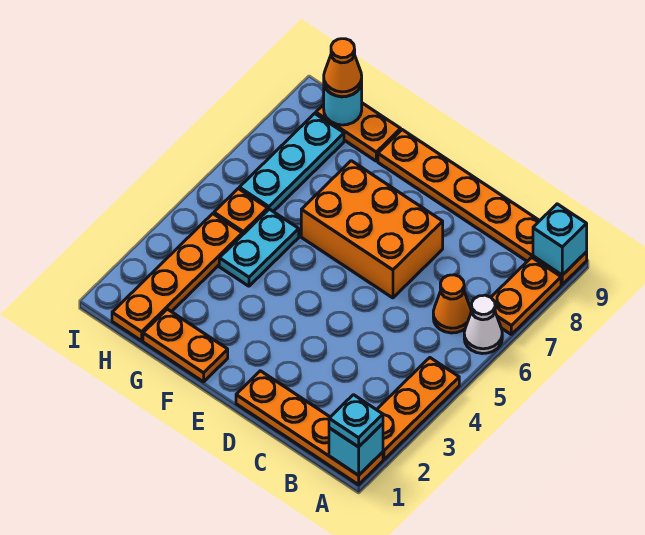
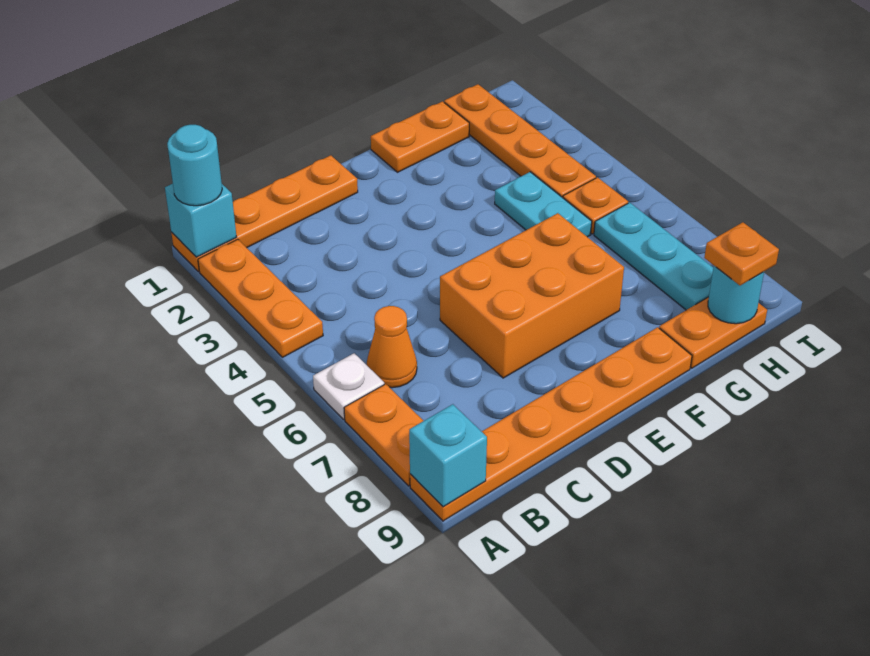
cyan 1x1 plate [329,395,383,447] -> cyan 1x1 round brick [167,125,222,206]
white 1x1 cone [464,295,502,354] -> white 1x1 plate [313,353,384,419]
orange 1x1 cone [324,39,362,97] -> orange 1x1 plate [704,222,779,286]

